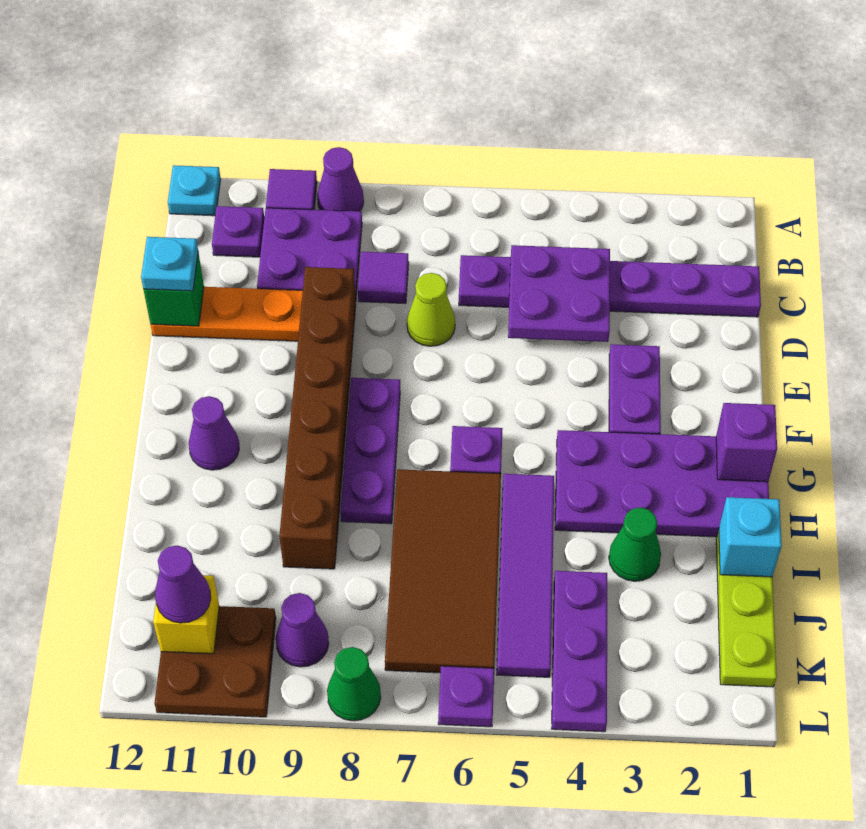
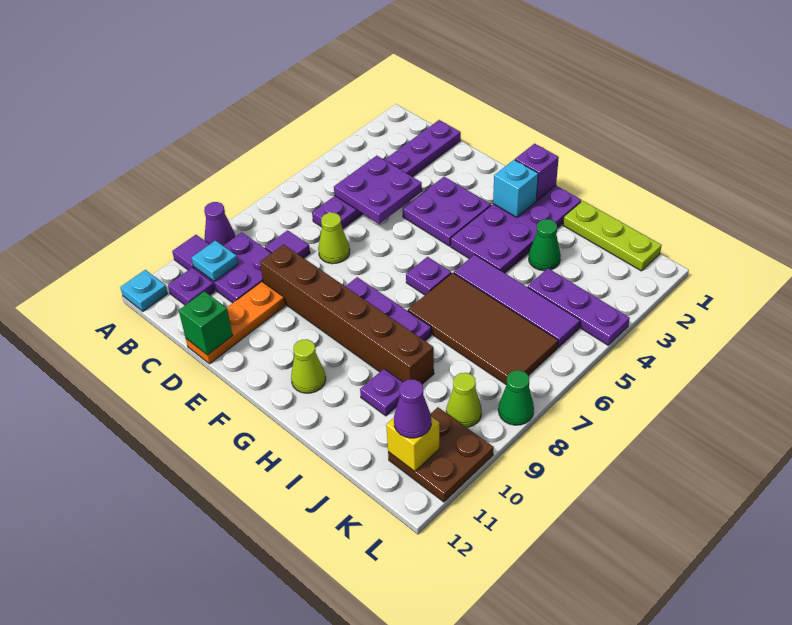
cyan 1x1 plate [141,237,198,291] -> cyan 1x1 plate moved to [192,241,238,281]
purple 1x2 plate [609,344,661,434] -> purple 2x2 plate [403,177,491,246]
purple 1x1 cone [189,396,239,470] -> lime 1x1 cone [291,339,326,393]
cyan 1x1 brick [719,497,782,577] -> cyan 1x1 brick moved to [493,160,538,217]
purple 1x1 cone [276,593,329,667] -> lime 1x1 cone [446,373,482,427]
purple 1x1 plate [438,666,494,727] -> purple 1x1 plate moved to [360,369,402,416]

